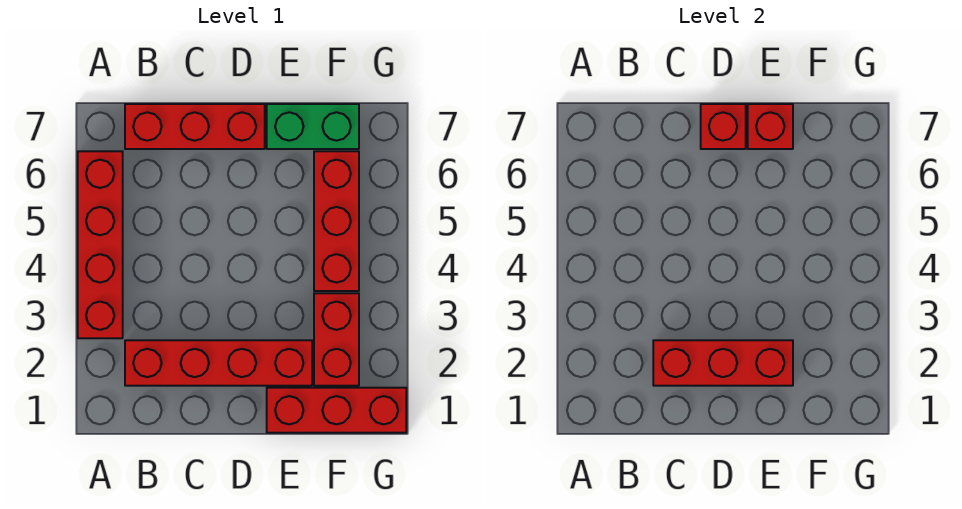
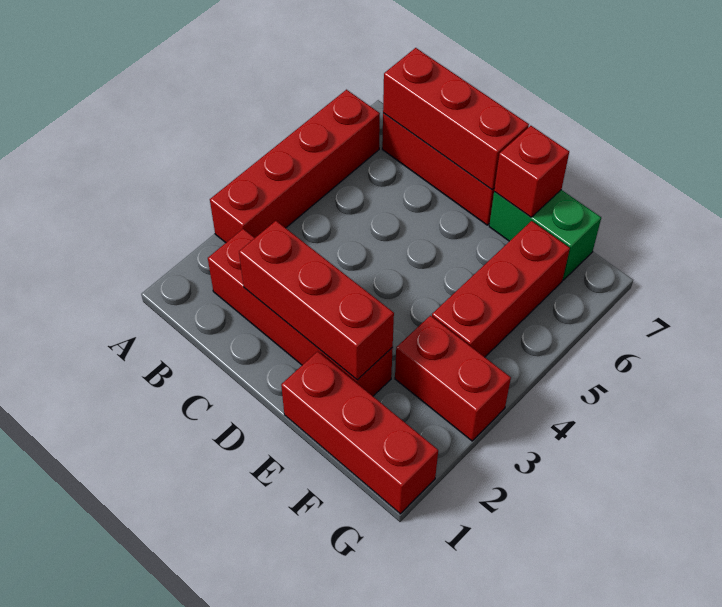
red 1x1 brick [701,104,746,149] -> red 1x3 brick [383,48,529,190]
red 1x2 brick [314,293,359,386] -> red 1x2 brick turned to [395,316,511,441]

